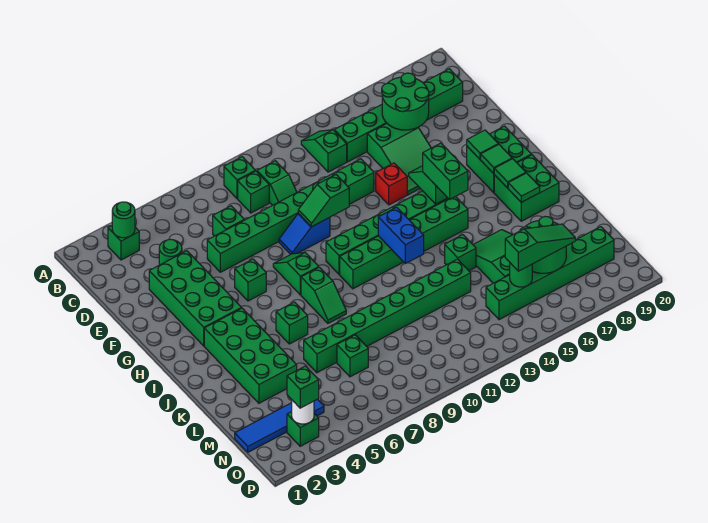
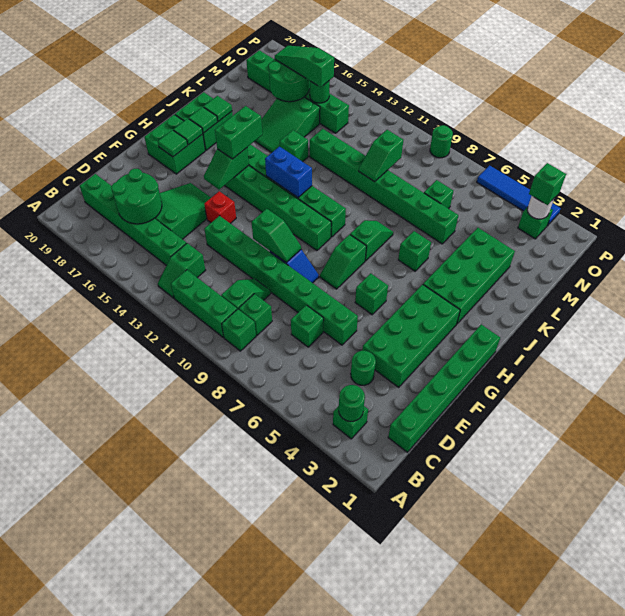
none -> green 1x3 brick [171,270,237,337]
none -> green 1x6 brick [388,325,500,452]
blue 1x2 brick [378,207,424,263] -> blue 1x2 brick turned to [265,146,312,198]
none -> green 1x2 slope [359,130,403,182]
blue 1x4 tile [235,399,324,452] -> blue 1x4 tile moved to [477,165,561,226]
none -> green 1x1 round brick [430,125,453,158]

